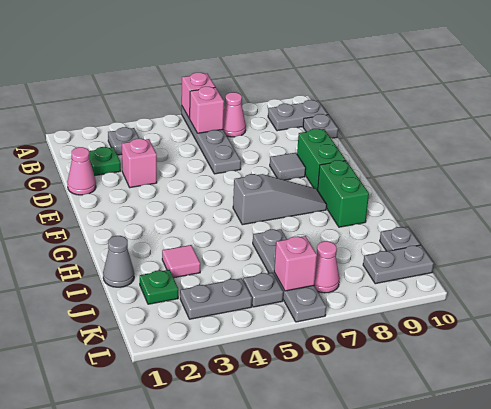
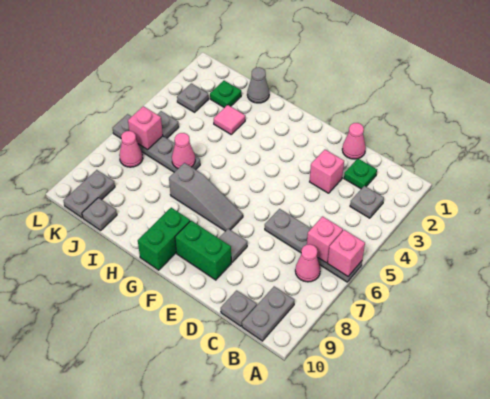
grey 1x3 slope [233,174,327,225] -> grey 1x3 slope turned to [169,163,243,231]
green 1x2 brick [318,160,369,227] -> green 1x2 brick turned to [138,208,190,270]
none -> pink 1x1 cone [172,133,195,168]
grey 1x2 plate [180,278,252,319] -> grey 1x1 plate [177,83,209,112]

